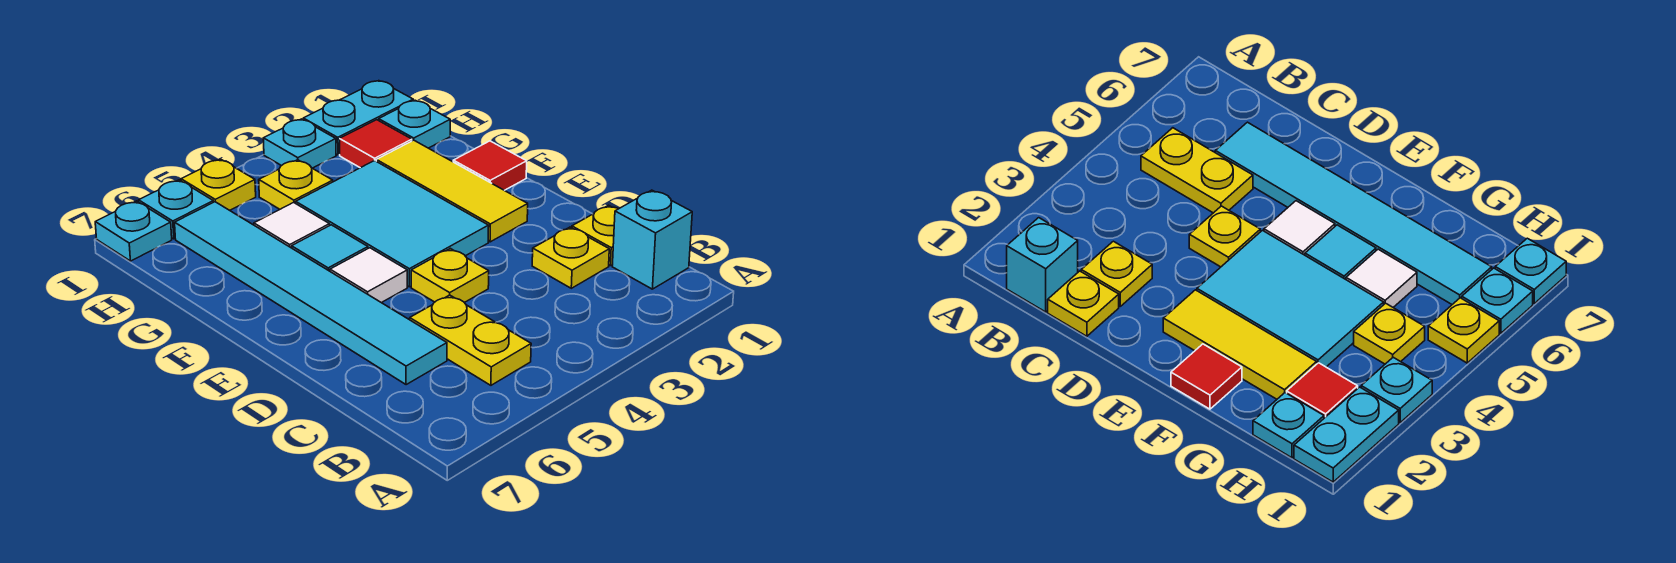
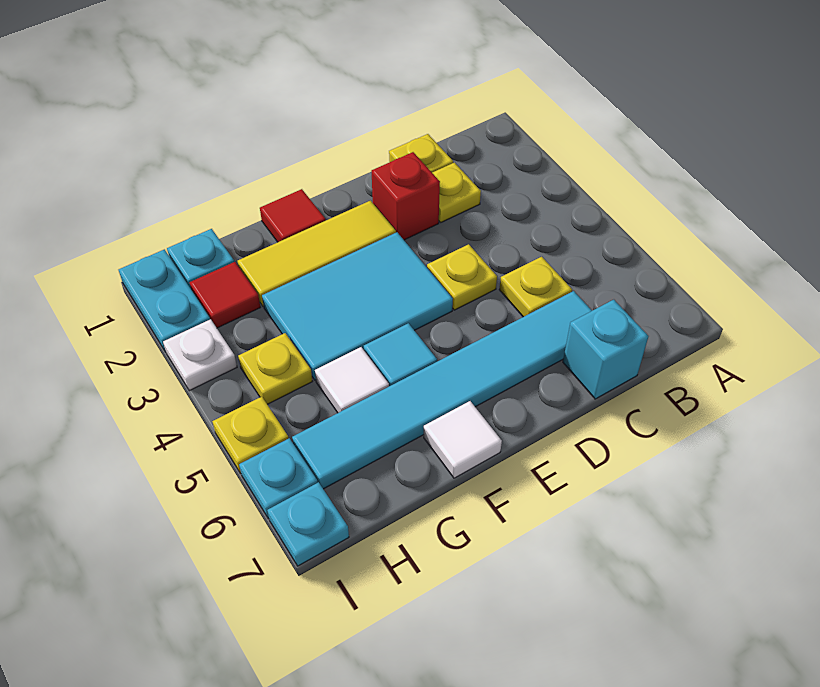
cyan 1x1 brick [612,190,692,289] -> cyan 1x1 brick moved to [563,300,649,399]
yellow 1x2 plate [410,295,531,385] -> yellow 1x1 plate [499,257,572,317]
none -> red 1x1 brick [372,152,440,240]
white 1x1 tile [330,248,407,303] -> white 1x1 tile moved to [424,401,502,478]
cyan 1x1 plate [263,119,336,168] -> white 1x1 plate [163,319,237,391]

